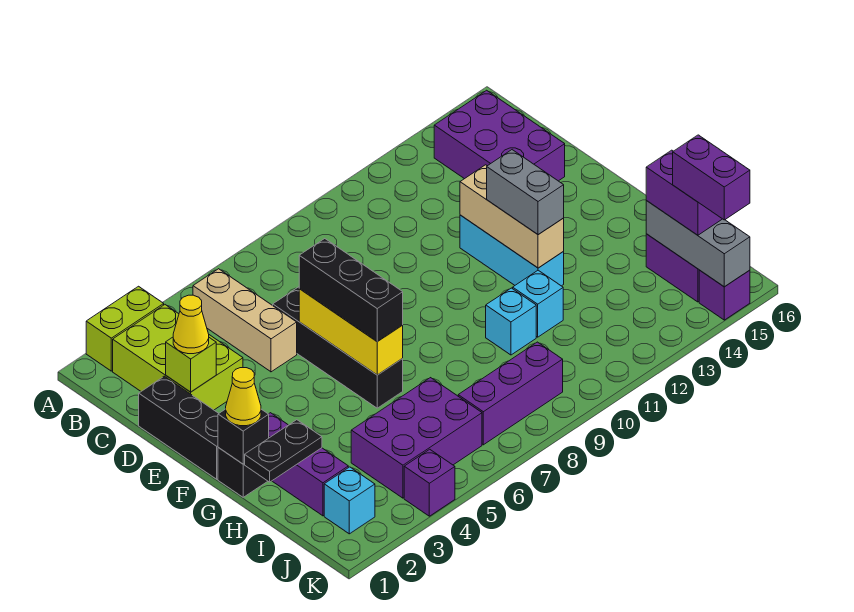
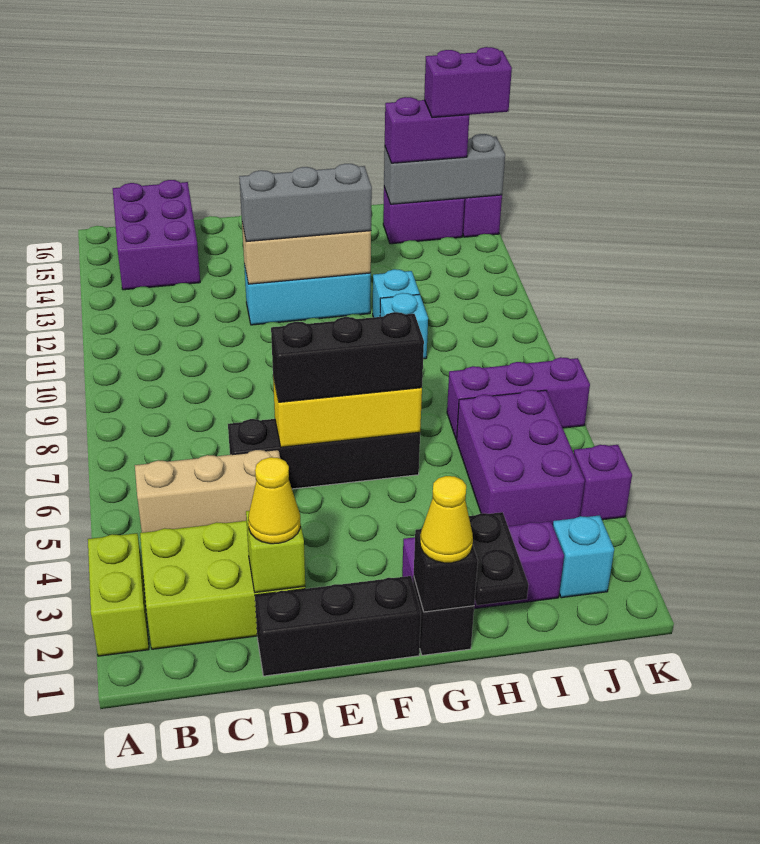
purple 2x3 brick [434,90,565,181] -> purple 2x3 brick turned to [113,180,200,290]
grey 1x2 brick [487,150,564,235] -> grey 1x3 brick [239,164,372,242]
purple 1x3 brick [458,342,563,445] -> purple 1x3 brick turned to [447,357,590,440]

